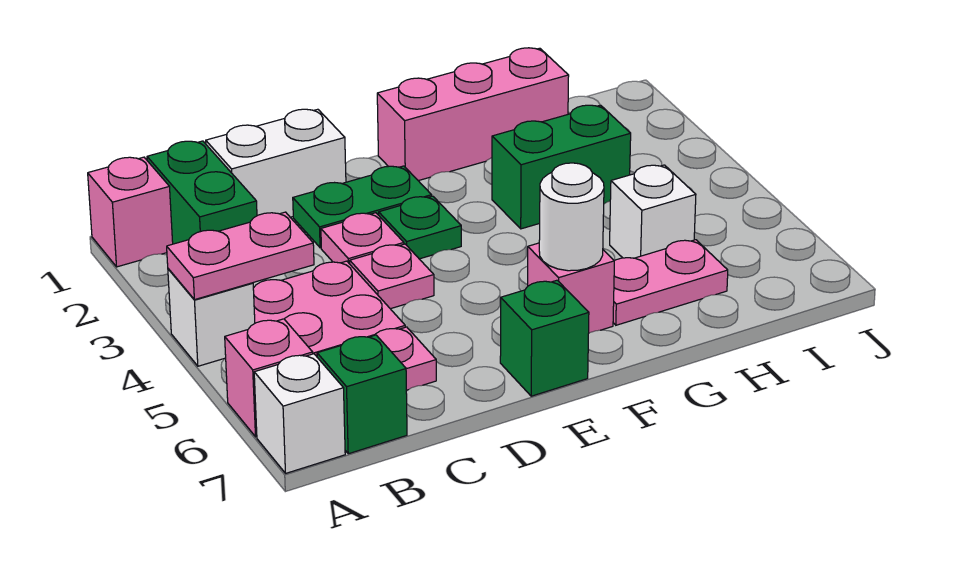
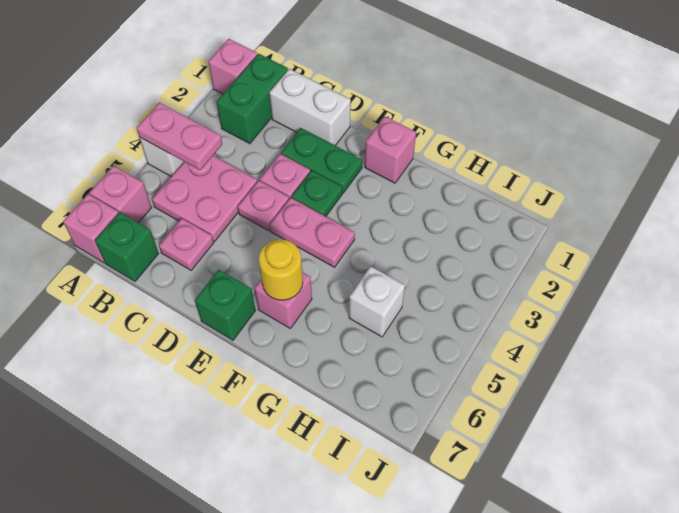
white 1x1 brick [254,354,345,473] -> pink 1x1 brick [63,194,119,263]
pink 1x3 brick [377,48,569,181] -> pink 1x1 brick [365,117,416,183]
white 1x1 round brick [539,163,604,271] -> yellow 1x1 round brick [259,239,303,300]
green 1x2 brick [492,105,631,229] -> none
pink 1x2 plate [613,240,728,325] -> pink 1x2 plate moved to [270,198,355,267]

